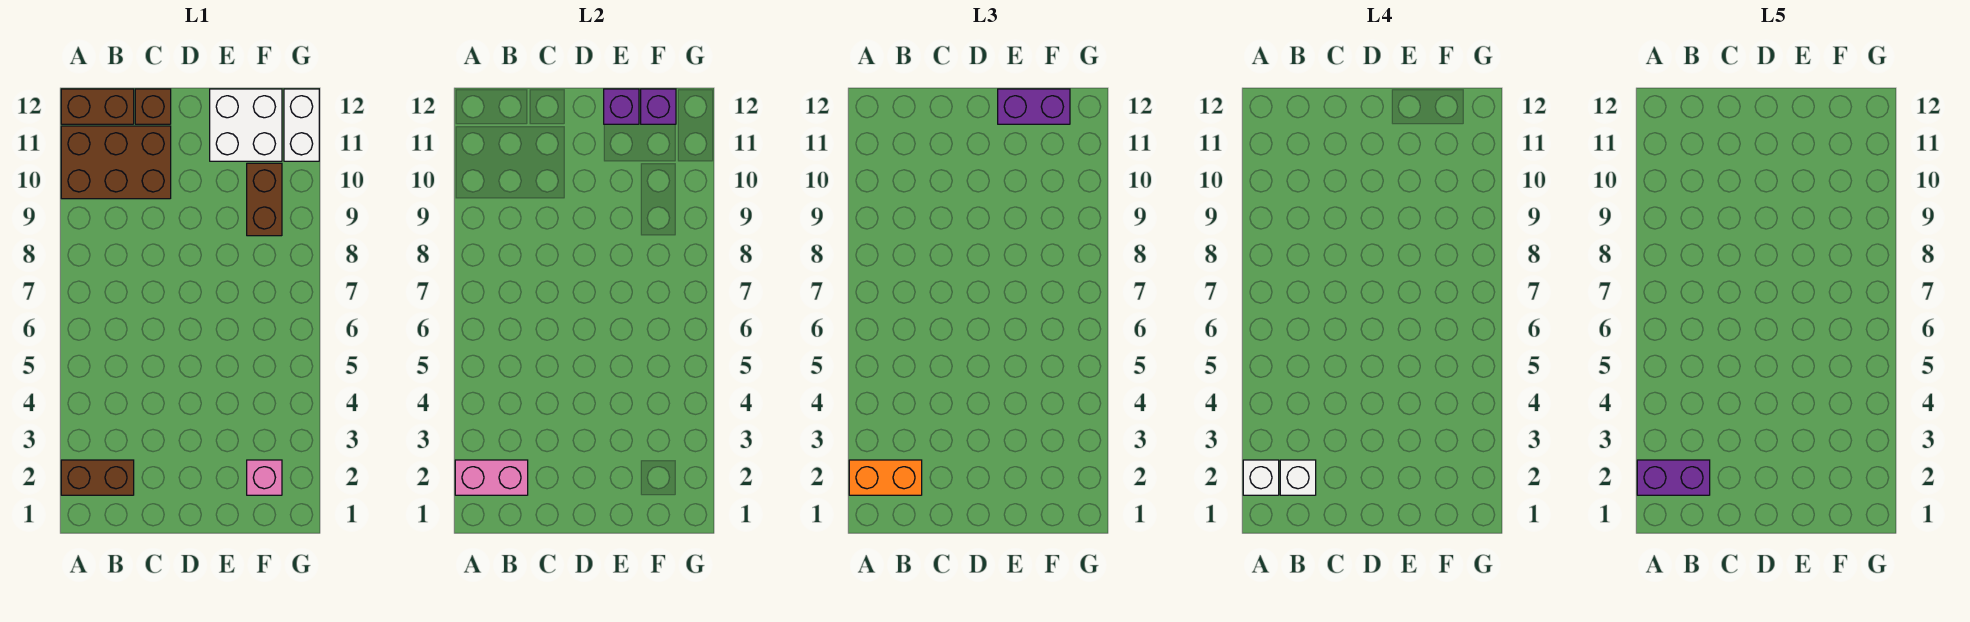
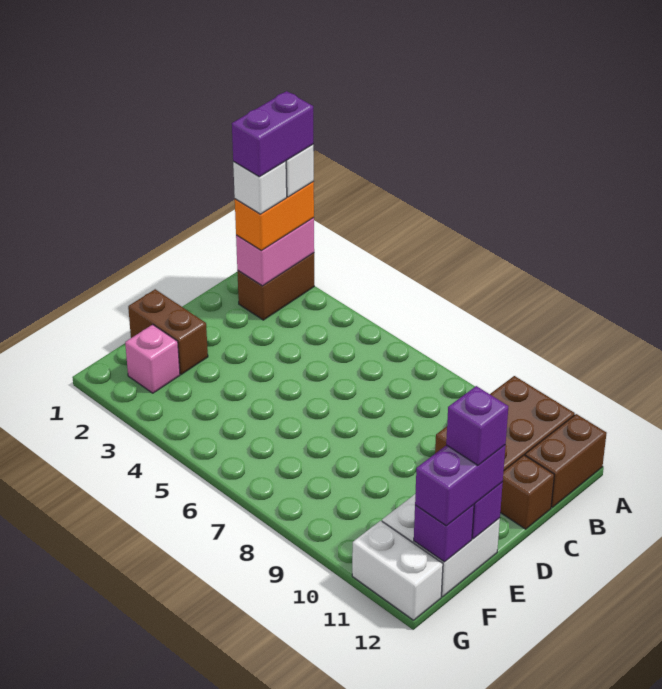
none -> purple 1x1 brick [446,386,508,465]
brown 1x2 brick [247,163,282,236] -> brown 1x2 brick moved to [128,289,208,374]

